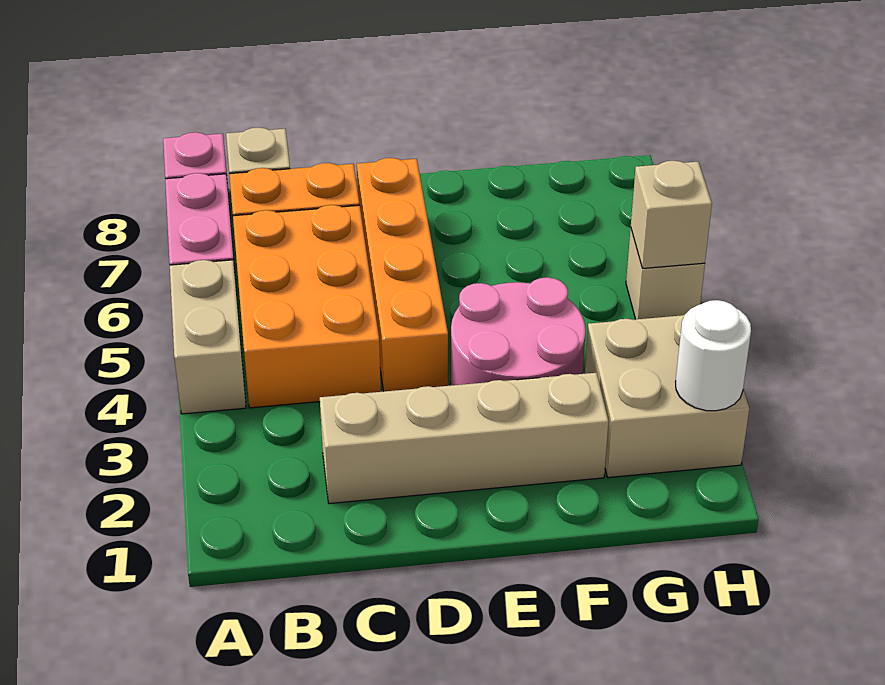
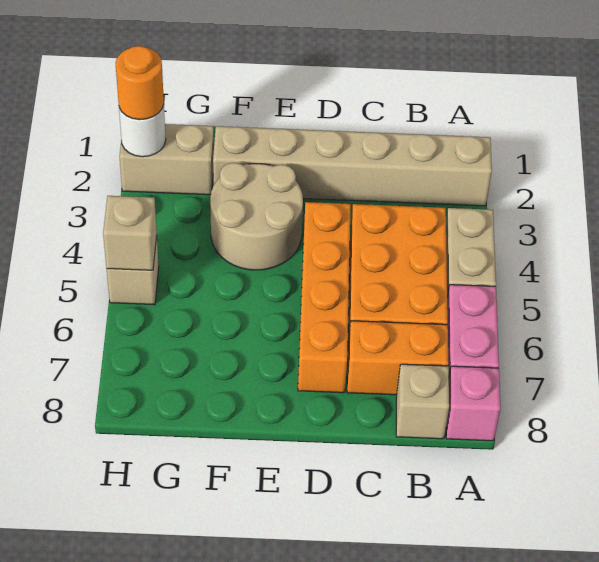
tan 1x4 brick [320,373,609,504] -> tan 1x6 brick [213,126,492,206]
pink 2x2 round brick [451,277,586,385] -> tan 2x2 round brick [210,163,303,270]
tan 2x2 brick [585,315,749,478] -> tan 1x2 brick [119,124,214,195]
none -> orange 1x1 round brick [116,46,164,120]

